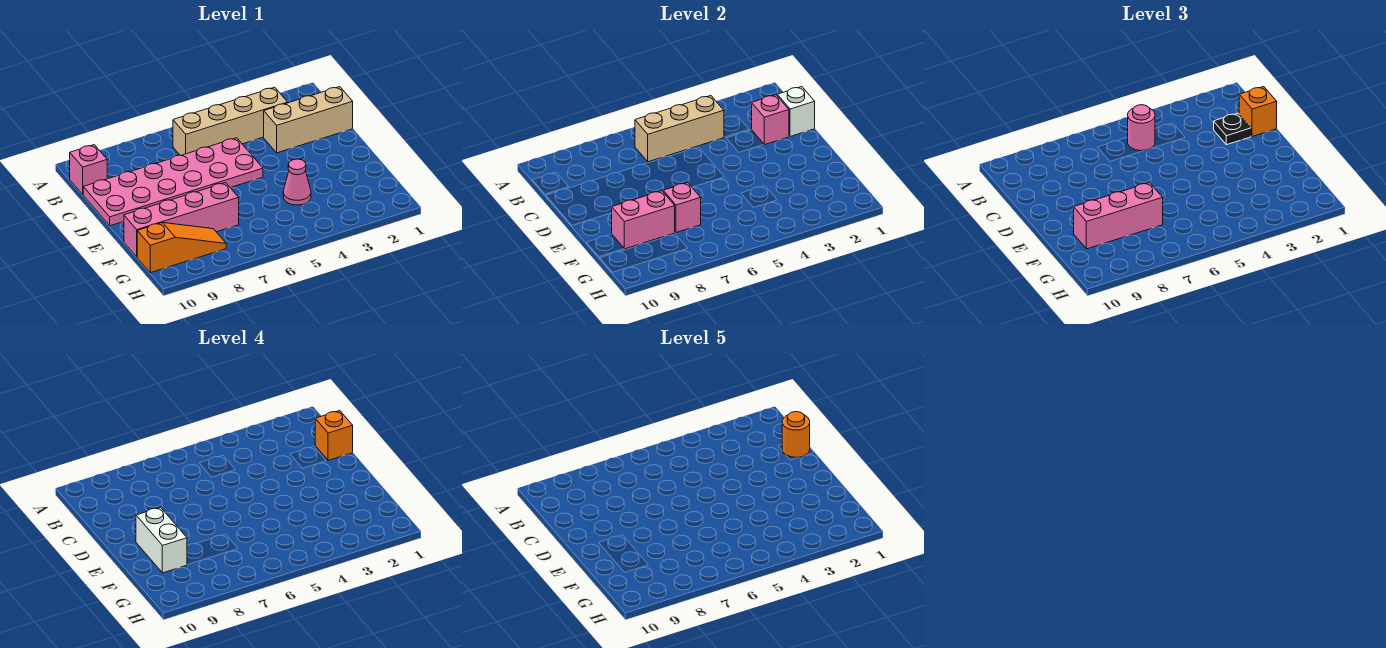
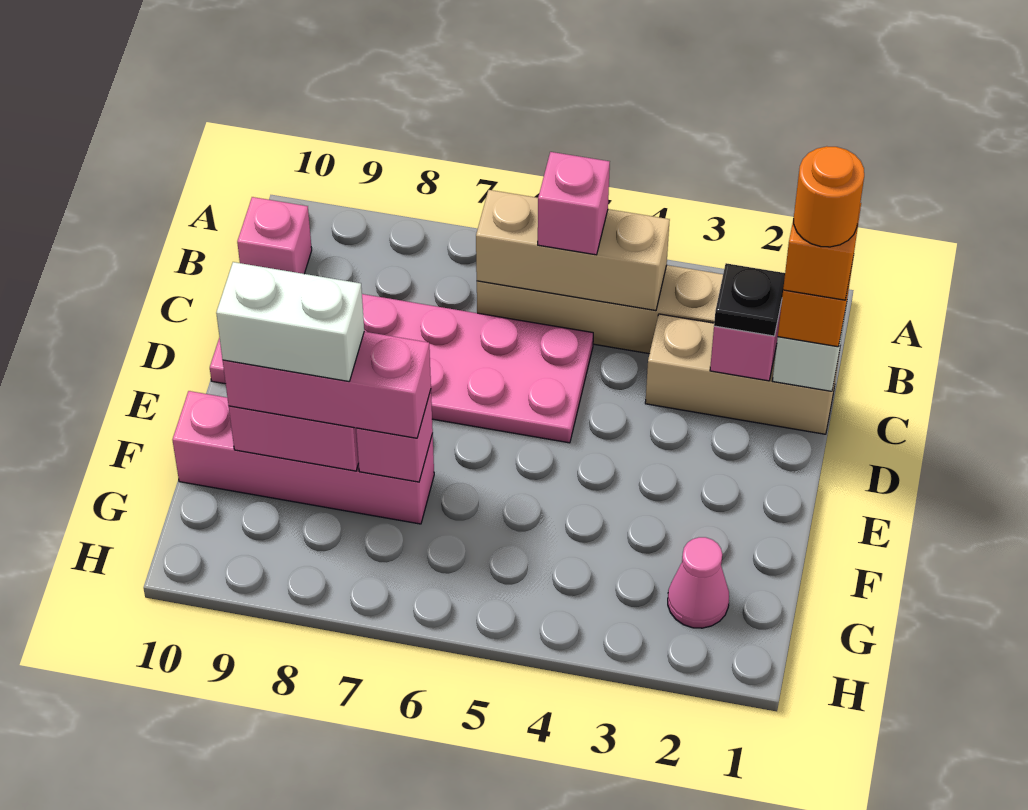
pink 1x1 round brick [1128,105,1155,151] -> pink 1x1 brick [538,152,610,255]
white 1x2 brick [136,507,187,573] -> white 1x2 brick turned to [216,262,364,381]
pink 1x1 cone [283,159,311,205] -> pink 1x1 cone moved to [668,537,729,628]
orange 1x3 slope [137,223,226,273] -> none

